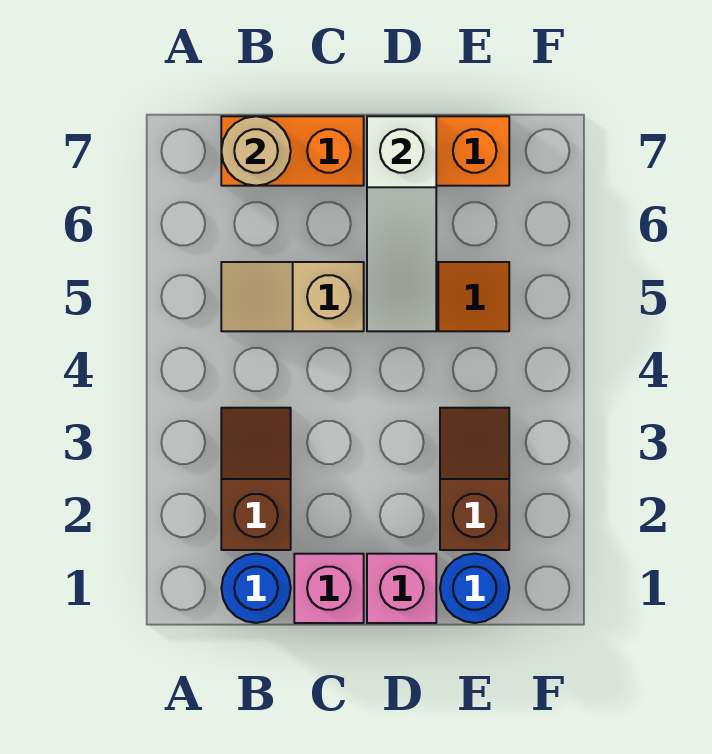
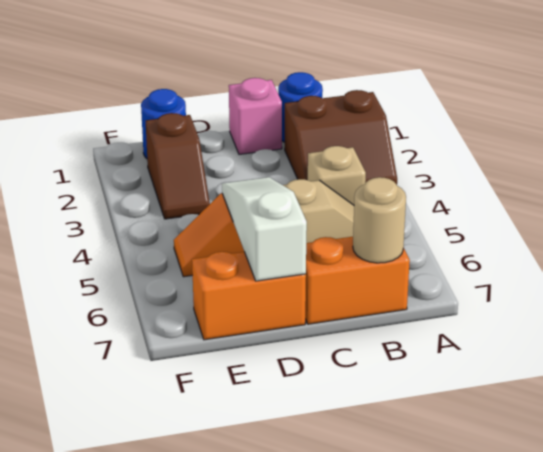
brown 1x2 slope [221,408,291,550] -> brown 2x2 slope [285,90,397,185]
none -> tan 1x1 brick [308,146,366,205]
pink 1x1 brick [367,554,436,623] -> none

